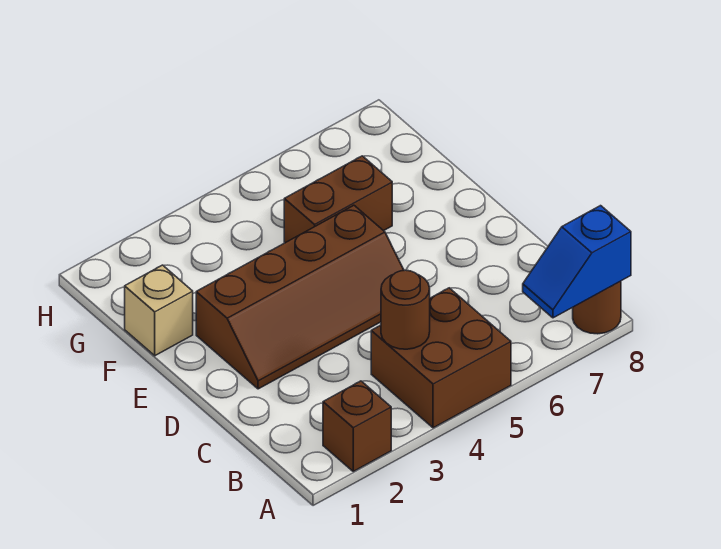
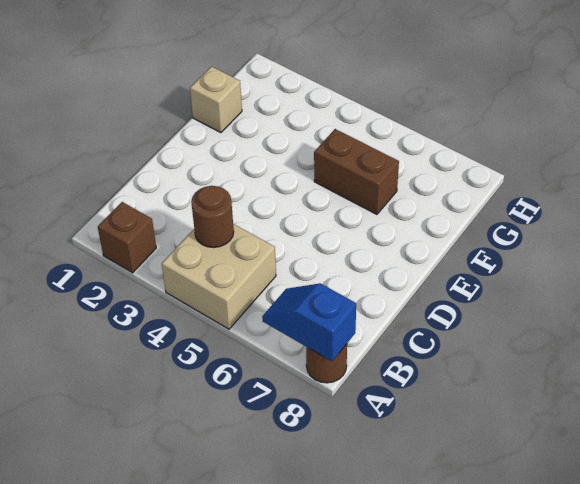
brown 2x2 brick [371,288,511,428] -> tan 2x2 brick [162,224,276,329]
brown 2x4 slope [196,205,404,389] -> none

